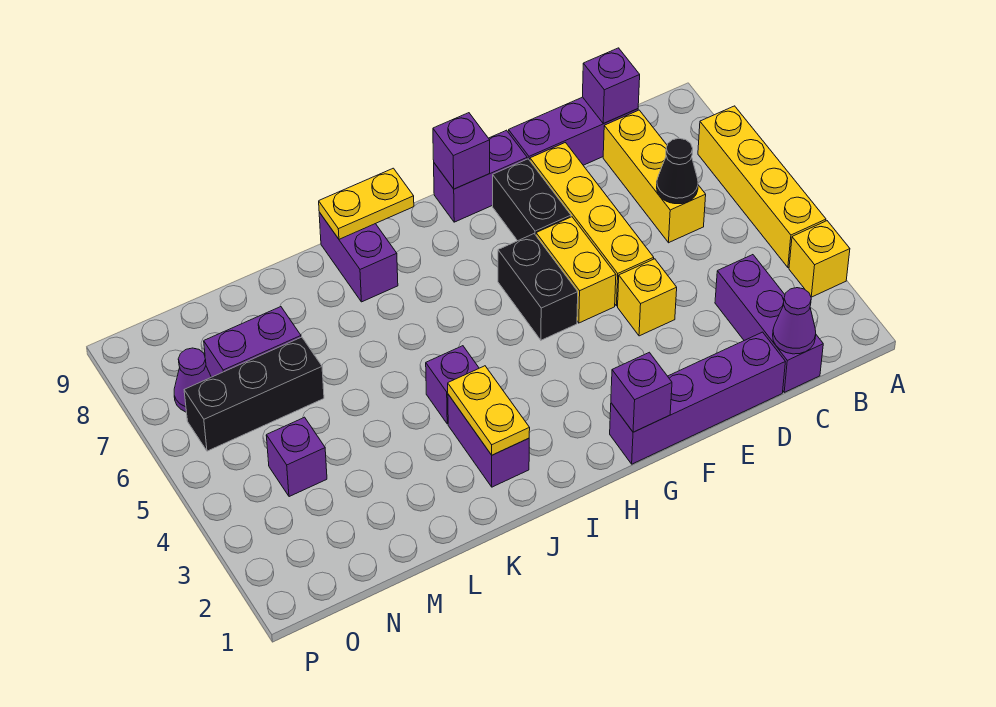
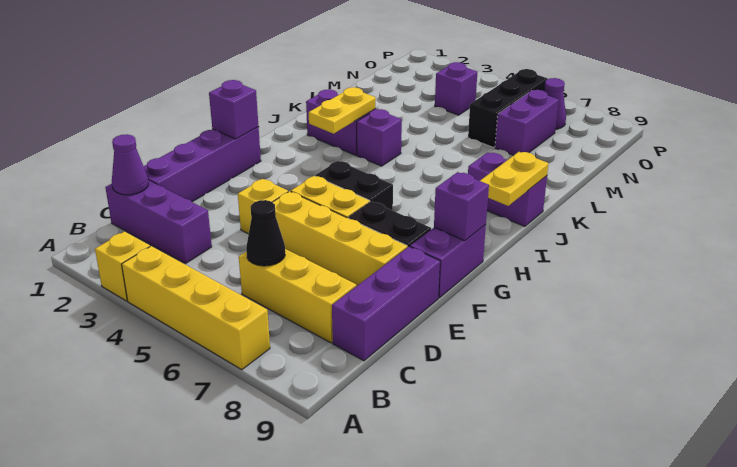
purple 1x1 brick [583,48,640,124] -> none
yellow 1x2 plate [448,366,530,455] -> yellow 1x2 plate turned to [309,87,376,134]

